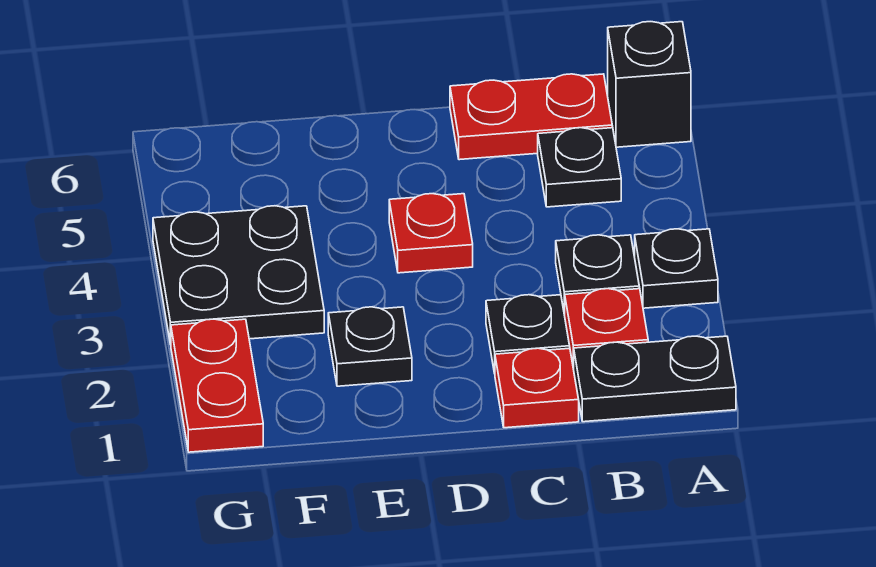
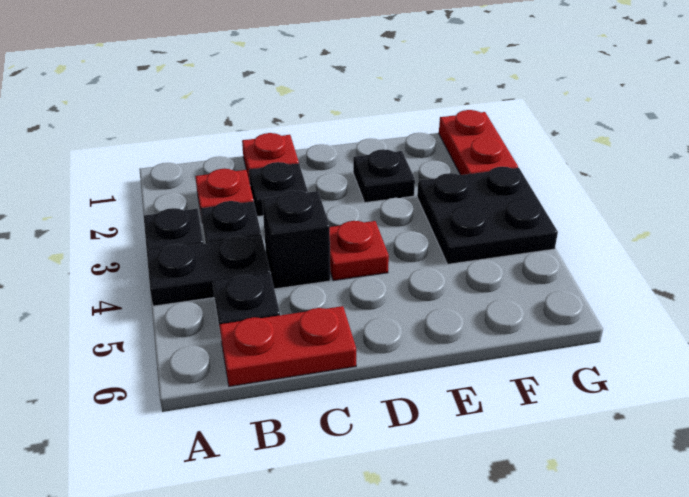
black 1x2 plate [574,336,736,422] -> black 1x2 plate moved to [147,236,270,306]
black 1x1 brick [608,22,691,147] -> black 1x1 brick moved to [262,190,330,289]

